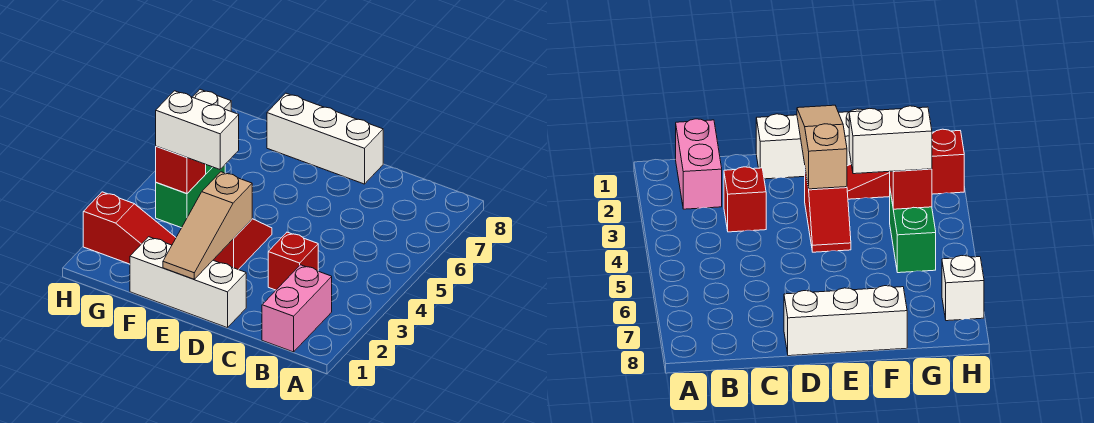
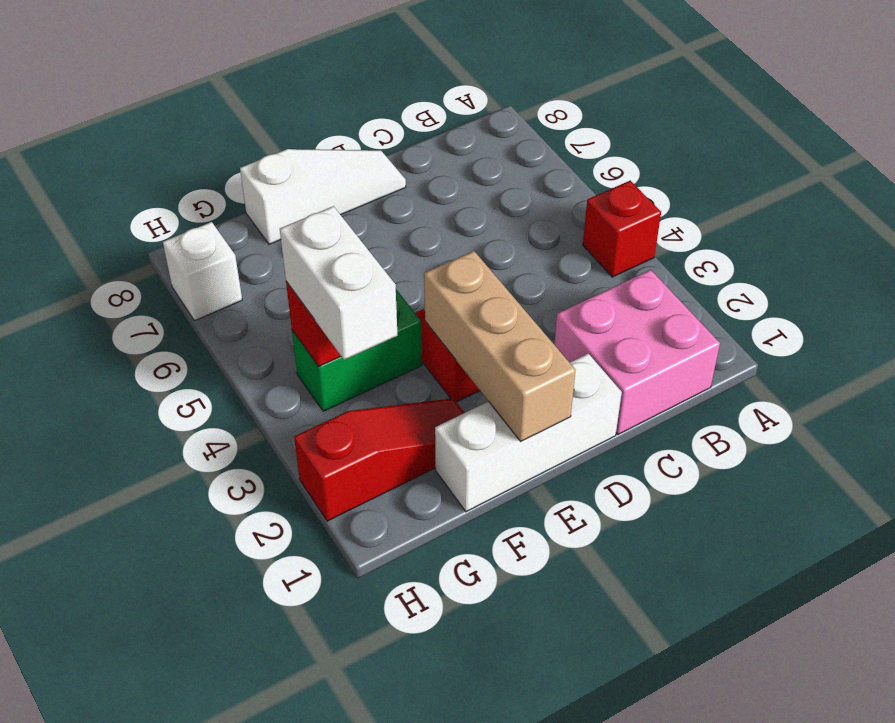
pink 1x2 brick [262,265,332,352] -> pink 2x2 brick [554,270,720,434]
red 1x1 brick [268,232,318,290] -> red 1x1 brick moved to [583,181,661,277]
white 1x3 brick [267,93,383,184] -> white 1x3 slope [240,149,406,244]
tan 1x3 slope [163,172,252,279] -> tan 1x3 brick [424,251,575,441]
white 1x2 brick [156,91,239,169] -> white 1x2 brick turned to [280,206,398,360]
green 1x2 brick [156,165,225,228] -> green 1x2 brick turned to [292,290,422,411]

